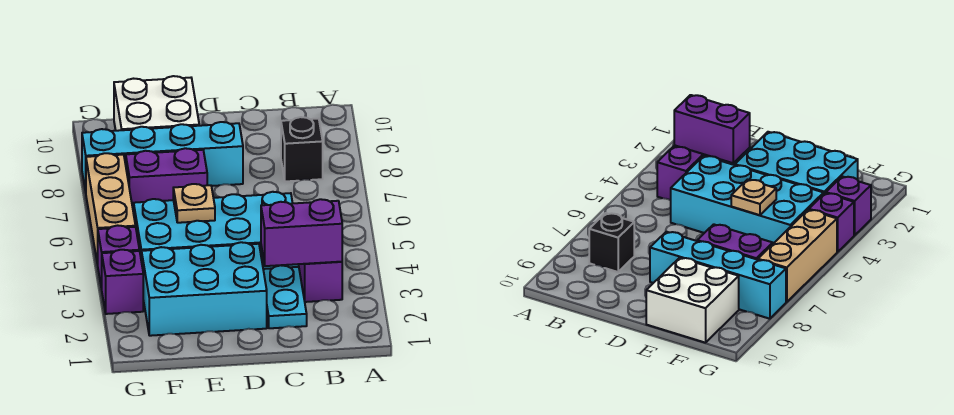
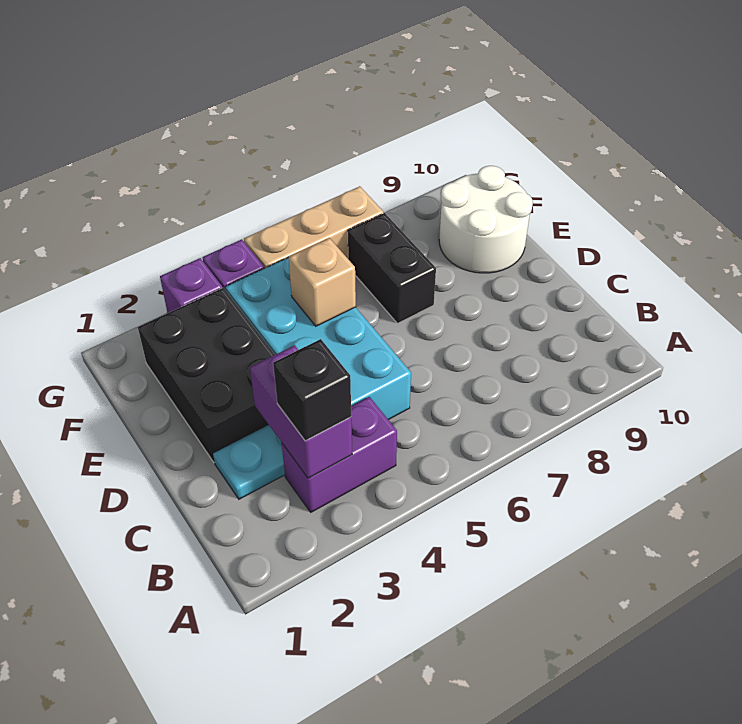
black 1x1 brick [281,117,323,181] -> black 1x1 brick moved to [273,339,351,441]
cyan 2x3 brick [142,242,267,336] -> black 2x3 brick [138,288,275,463]
cyan 1x4 brick [82,122,243,192] -> none
tan 1x1 plate [173,184,215,223] -> tan 1x1 brick [288,238,356,326]
purple 1x2 brick [126,148,207,213] -> black 1x2 brick [348,213,436,323]
white 2x2 brick [114,76,199,131] -> white 2x2 round brick [439,166,533,273]

